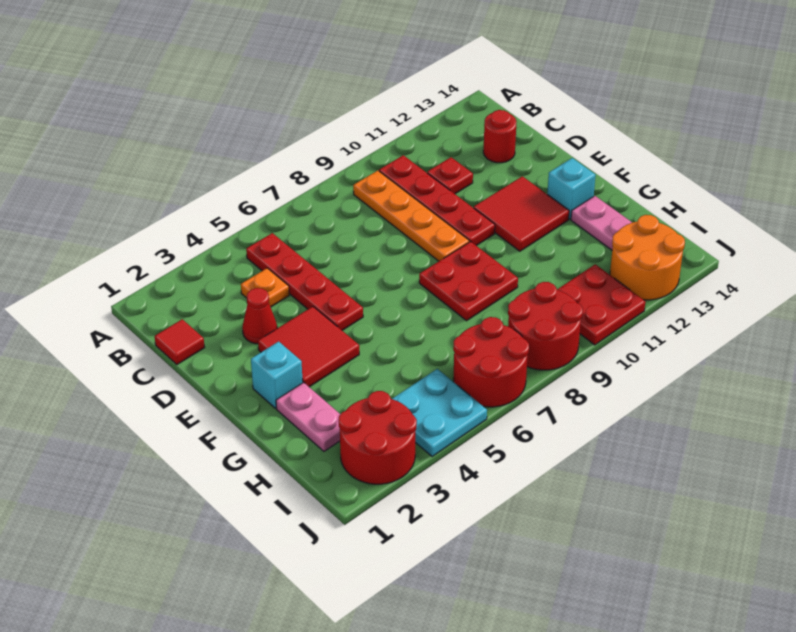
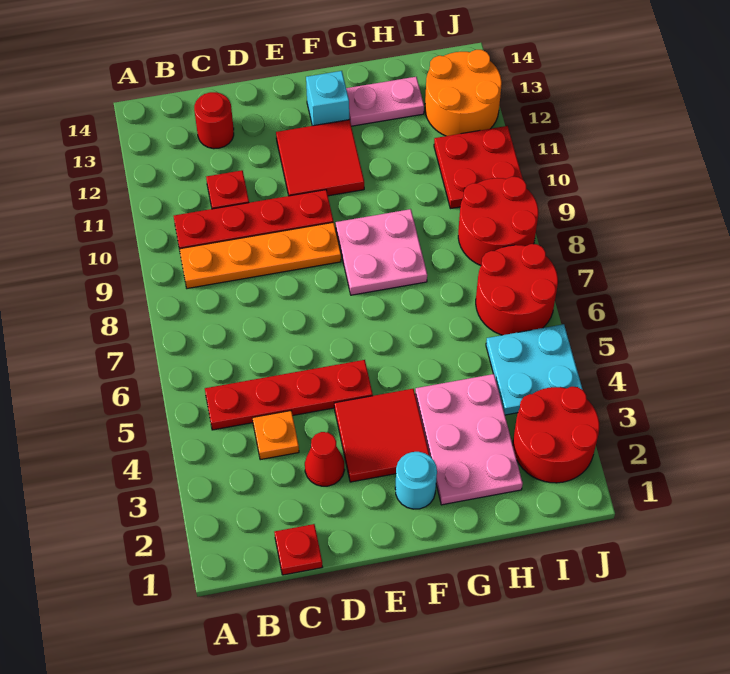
red 1x1 tile [155,319,205,364] -> red 1x1 plate [275,524,322,575]
cyan 1x1 brick [251,341,303,408] -> cyan 1x1 round brick [395,452,437,509]
red 2x2 plate [419,241,518,321] -> pink 2x2 plate [336,209,427,295]
pink 1x2 plate [276,382,340,451] -> pink 2x3 plate [415,374,523,505]

